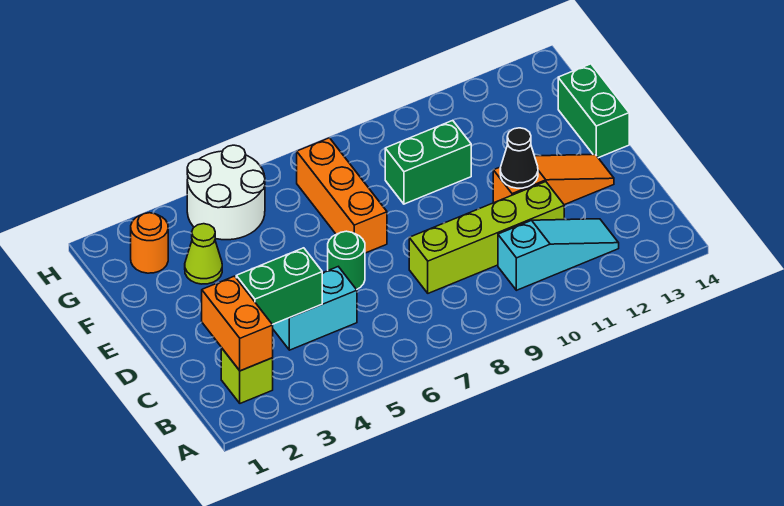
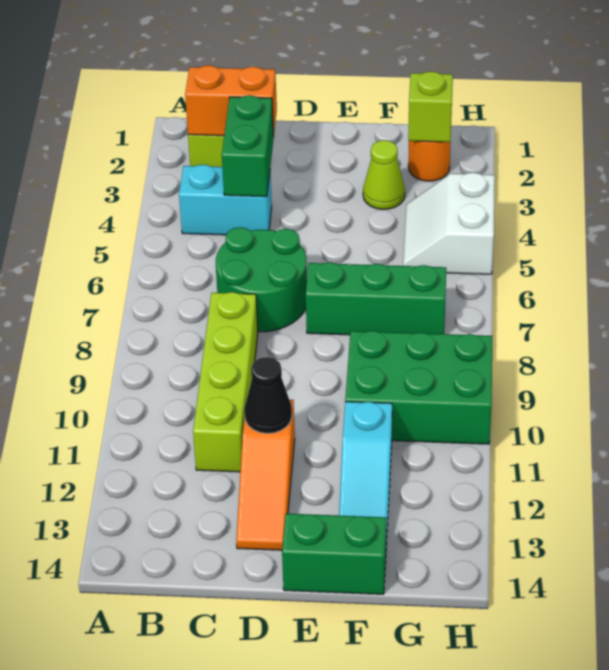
cyan 1x3 slope [498,219,619,290] -> cyan 1x3 slope moved to [339,402,392,545]
cyan 1x2 brick [273,267,357,350] -> cyan 1x2 brick turned to [179,165,272,235]
green 1x1 round brick [328,231,365,290] -> green 2x2 round brick [216,227,307,332]
orange 1x3 brick [297,138,387,253] -> green 1x3 brick [306,262,446,335]
green 1x2 brick [385,120,471,204] -> green 2x3 brick [345,331,492,444]
none -> lime 1x1 brick [408,71,453,142]
white 2x2 round brick [187,145,265,240] -> white 2x2 slope [403,172,495,274]

